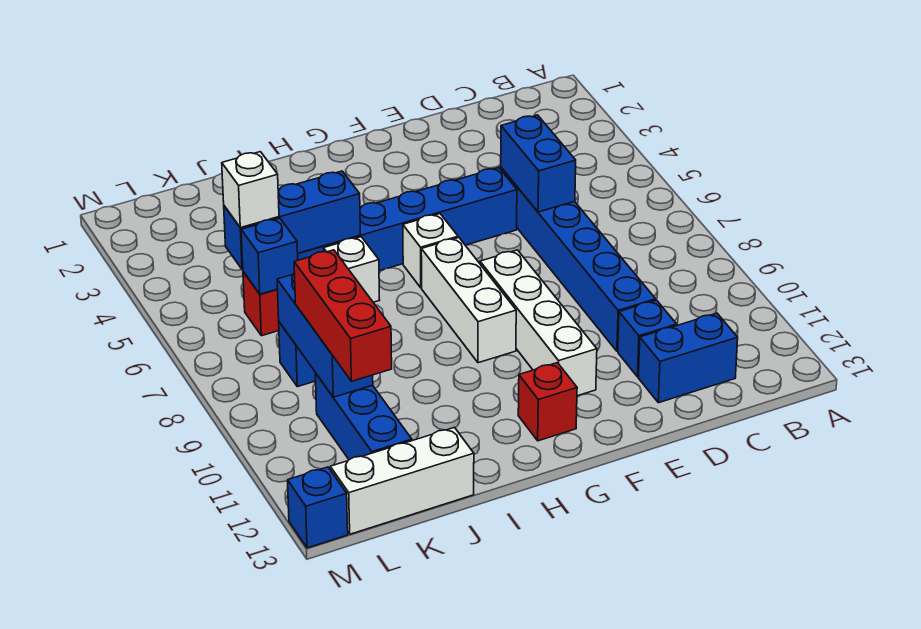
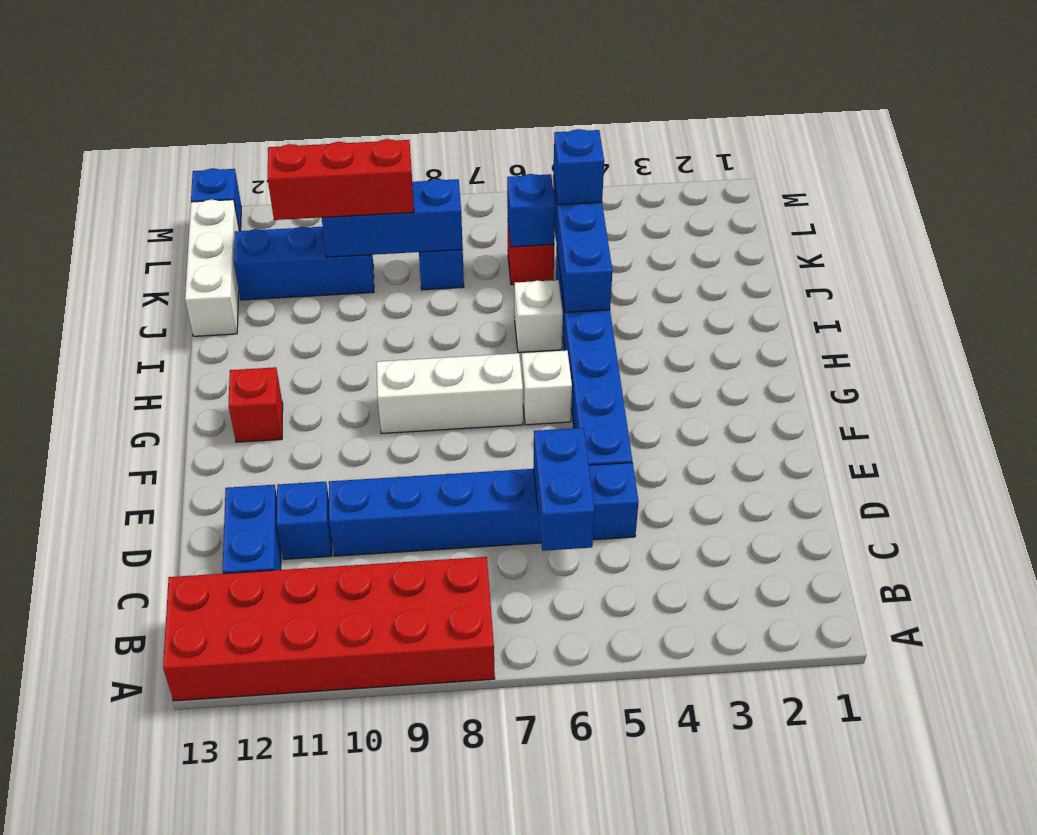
none -> red 2x6 brick [163,557,495,701]
blue 1x2 brick [501,115,576,212] -> blue 1x2 brick turned to [534,428,594,551]
white 1x4 brick [480,250,597,396] -> none
white 1x1 brick [222,152,279,228] -> blue 1x1 brick [554,129,604,205]

